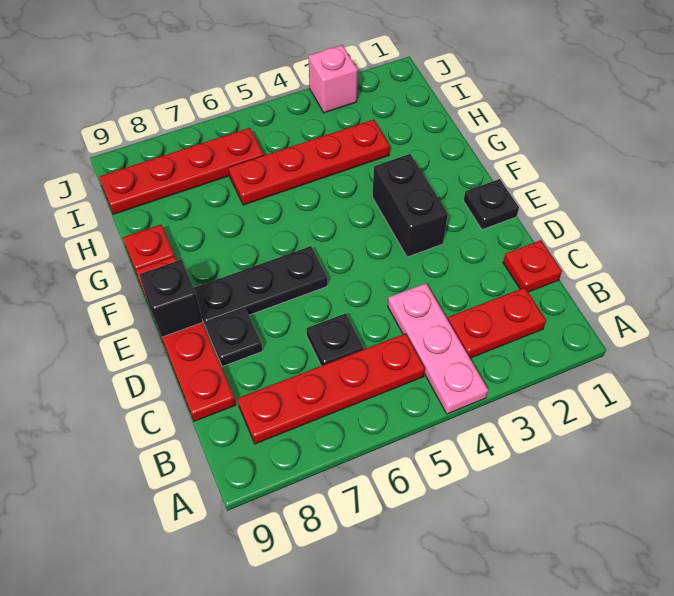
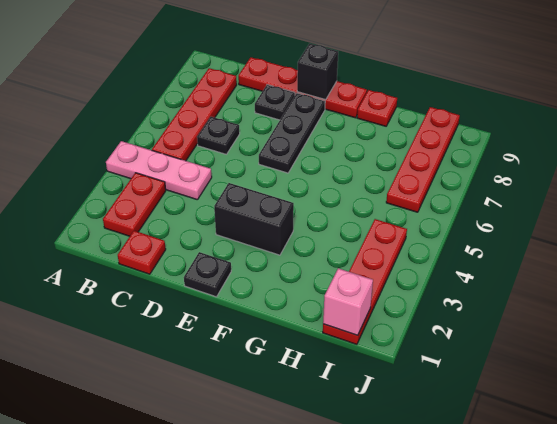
red 1x4 plate [228,119,390,205] -> red 1x4 plate moved to [323,219,407,344]
pink 1x1 brick [308,45,358,113] -> pink 1x1 brick moved to [323,268,373,335]

